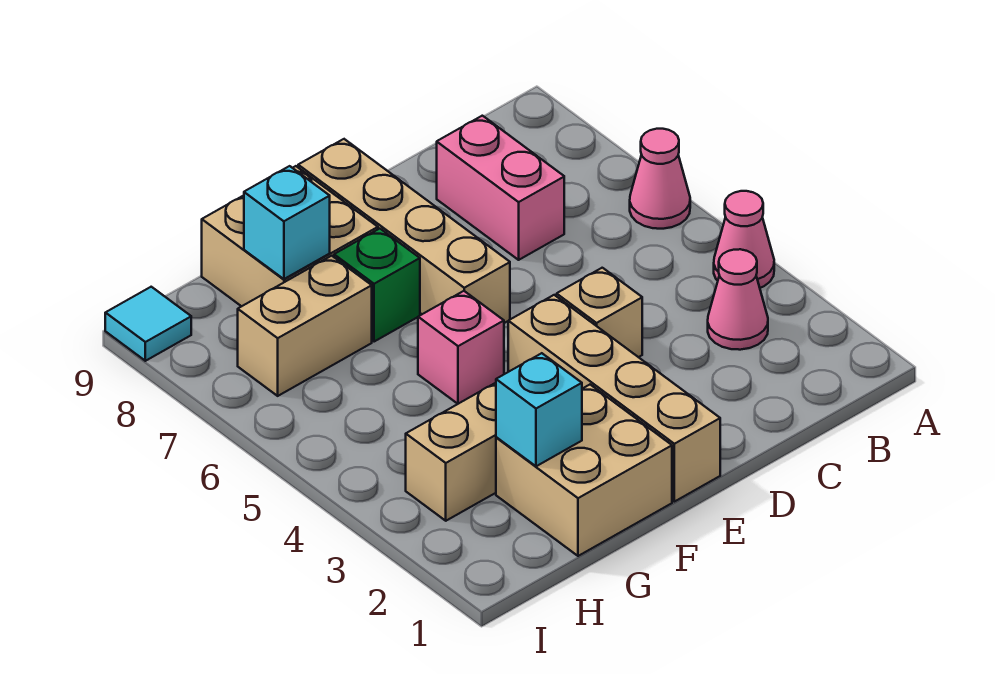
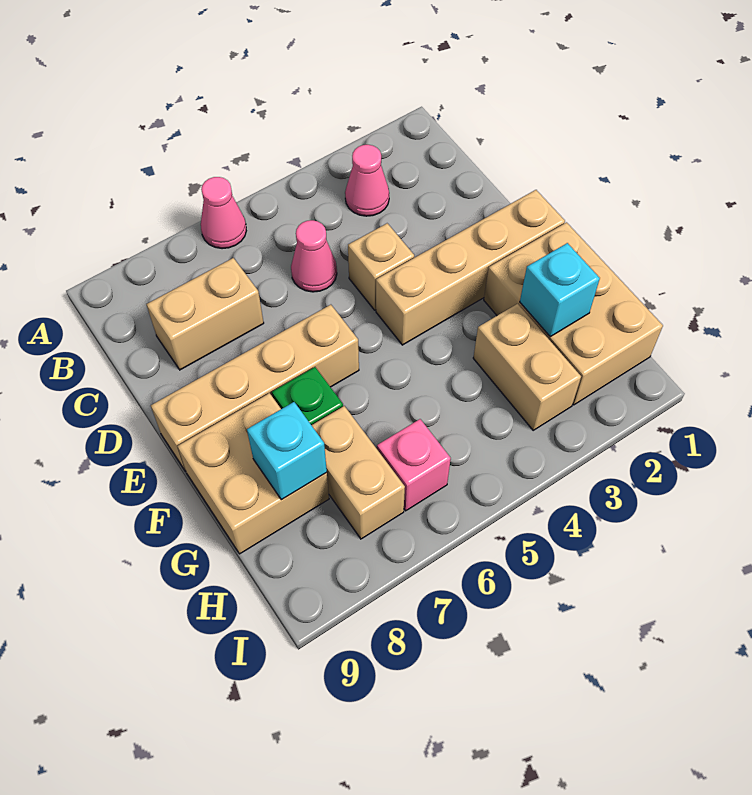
pink 1x1 cone [714,191,774,288] -> pink 1x1 cone moved to [291,220,337,292]
pink 1x2 brick [437,116,564,260] -> tan 1x2 brick [146,258,264,370]
tan 2x2 brick [496,385,672,556] -> tan 2x3 brick [484,222,663,405]
pink 1x1 brick [418,291,504,404] -> pink 1x1 brick moved to [377,419,451,511]
cyan 1x1 tile [105,287,191,361] -> none

